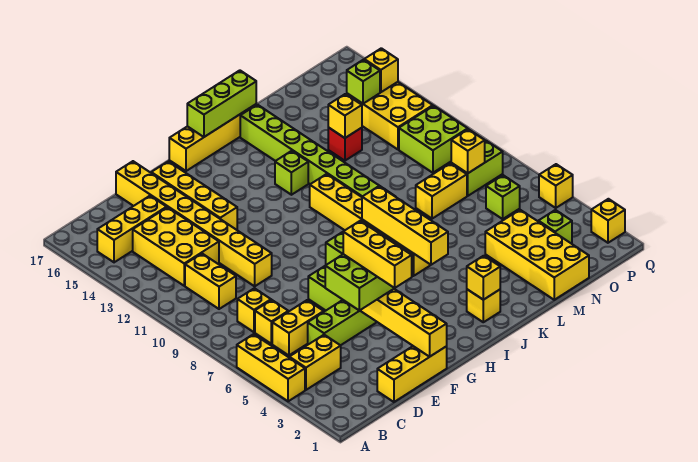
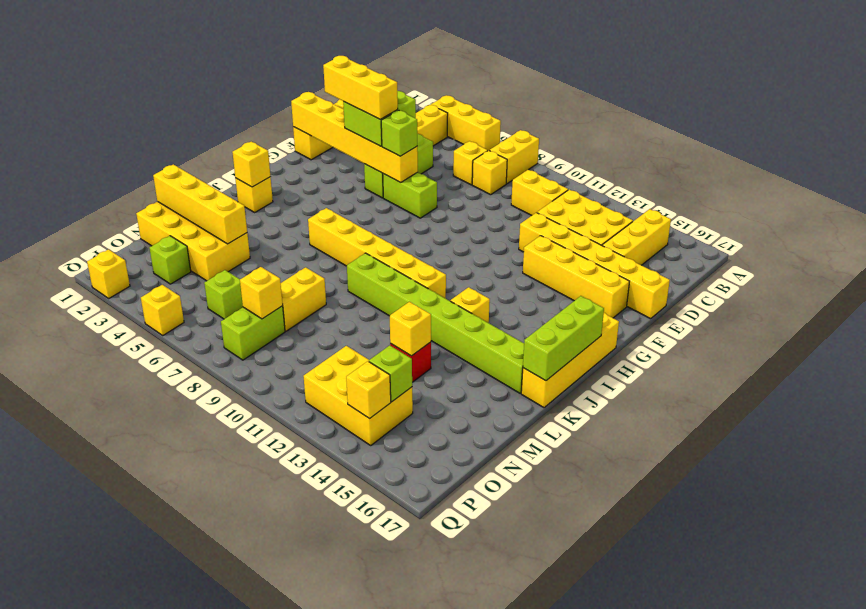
yellow 1x2 brick [272,300,324,355] -> yellow 1x2 brick moved to [489,130,539,184]
yellow 1x8 brick [116,161,272,286] -> yellow 1x6 brick [519,213,670,319]
yellow 1x4 brick [362,186,448,265] -> yellow 1x4 brick moved to [153,164,247,244]
lime 1x1 brick [275,151,308,195] -> yellow 1x1 brick [450,287,490,323]
lime 2x2 brick [399,106,468,173] -> none

